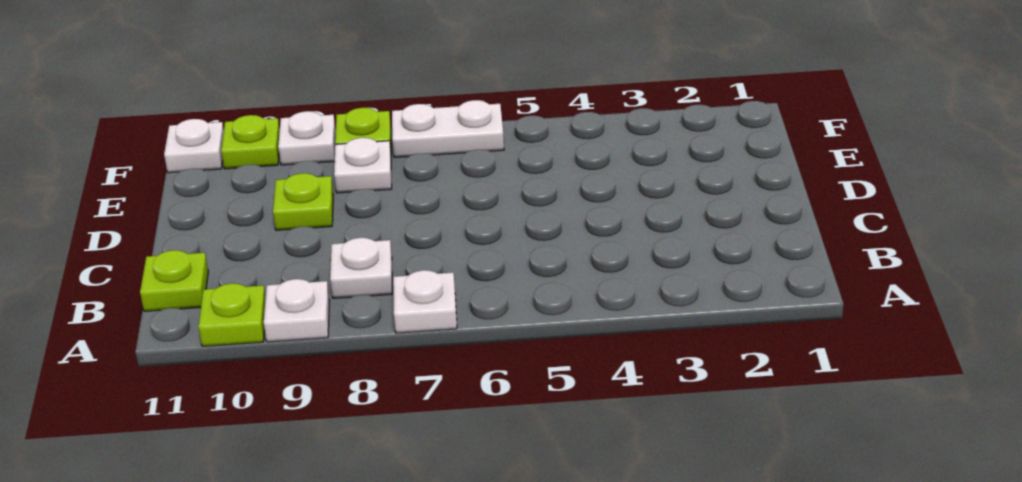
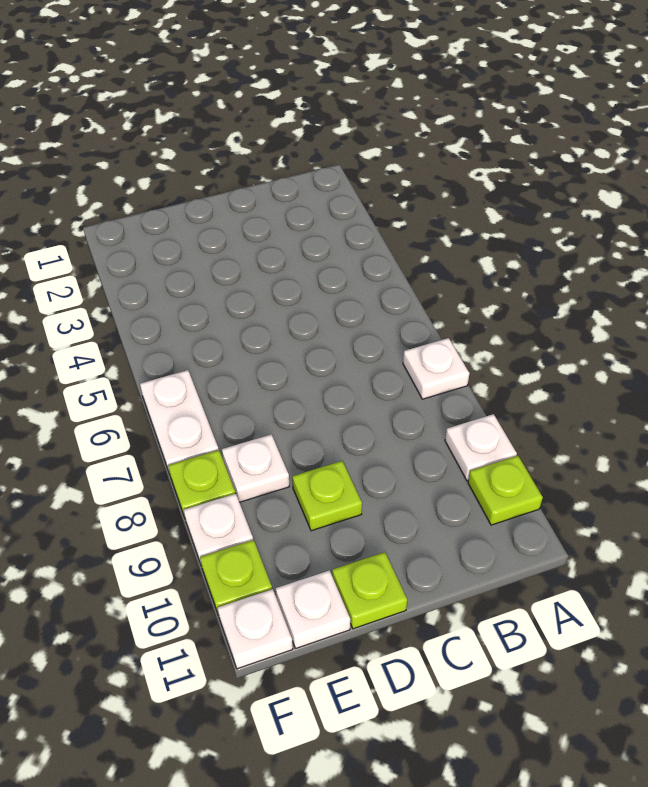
white 1x1 plate [330,238,392,298] -> white 1x1 plate moved to [276,570,350,648]
lime 1x1 plate [140,250,208,311] -> lime 1x1 plate moved to [332,552,407,629]

